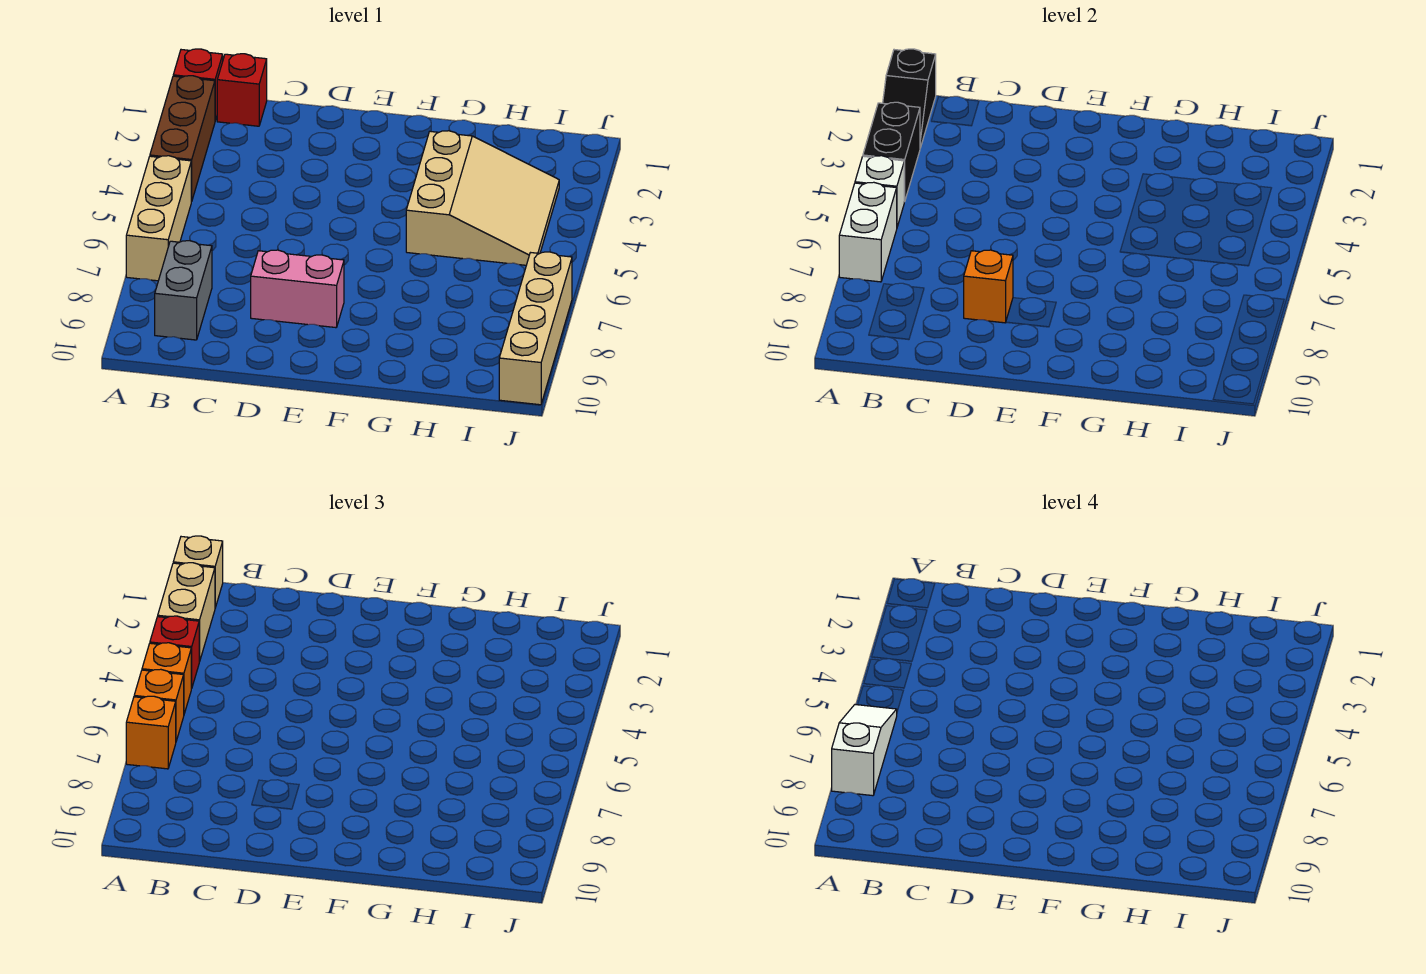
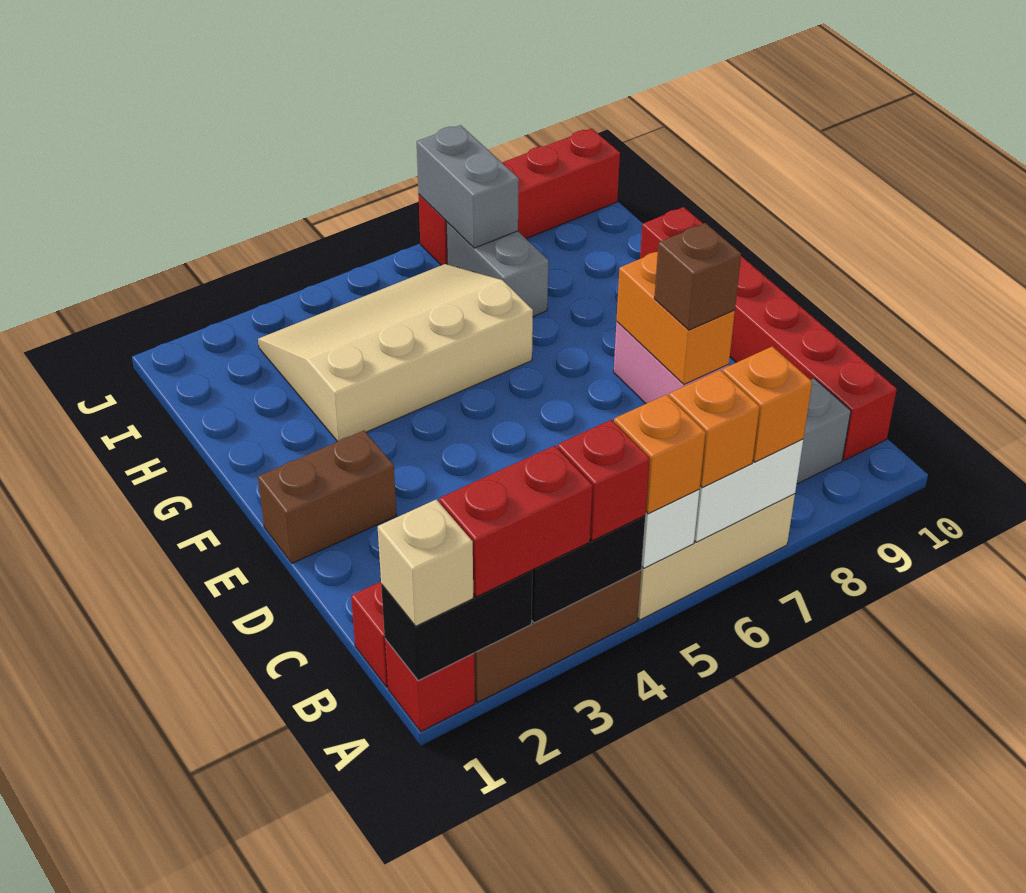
black 1x2 slope [883,49,936,148] -> black 1x2 brick [381,570,532,680]
tan 1x2 brick [158,563,215,662] -> red 1x2 brick [439,446,592,597]
white 1x3 slope [832,705,897,796] -> none
none -> red 1x6 brick [640,207,897,460]
orange 1x1 brick [964,250,1013,323] -> orange 1x2 brick [616,252,735,384]
none -> brown 1x1 brick [654,223,741,330]
none -> brown 1x2 brick [258,431,397,563]
tan 3x3 slope [406,131,559,265] -> tan 3x4 slope [258,264,533,442]
none -> grey 1x2 brick [447,222,548,317]
none -> grey 1x2 brick [417,125,519,248]
tan 1x4 brick [499,252,572,405] -> red 1x4 brick [419,128,620,265]

